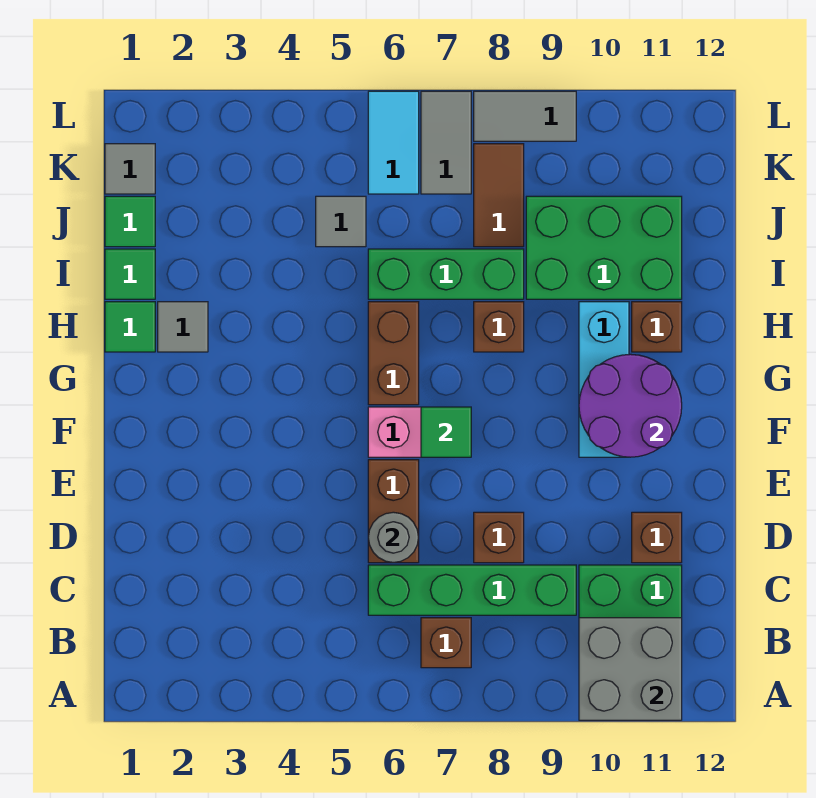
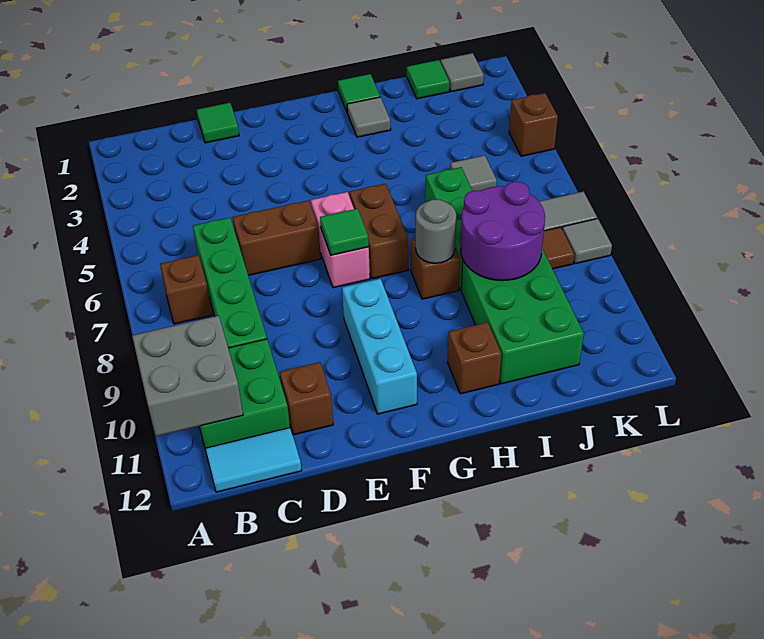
grey 1x1 round brick [368,512,419,563] -> grey 1x1 round brick moved to [416,199,456,263]
brown 1x1 brick [474,512,524,563] -> brown 1x1 brick moved to [509,93,558,156]
cyan 1x3 brick [579,302,629,457] -> cyan 1x3 brick turned to [342,279,417,414]
purple 2x2 round brick [579,354,682,457] -> purple 2x2 round brick moved to [460,182,545,281]
brown 1x2 brick [368,302,419,405] -> brown 1x2 brick turned to [350,184,408,279]
green 1x1 tile [105,249,155,299] -> green 1x1 tile moved to [197,103,239,143]
cyan 1x2 tile [368,91,419,194] -> cyan 1x2 tile moved to [205,428,302,492]
grey 1x2 tile [474,91,576,141] -> grey 1x1 tile [562,219,612,264]

